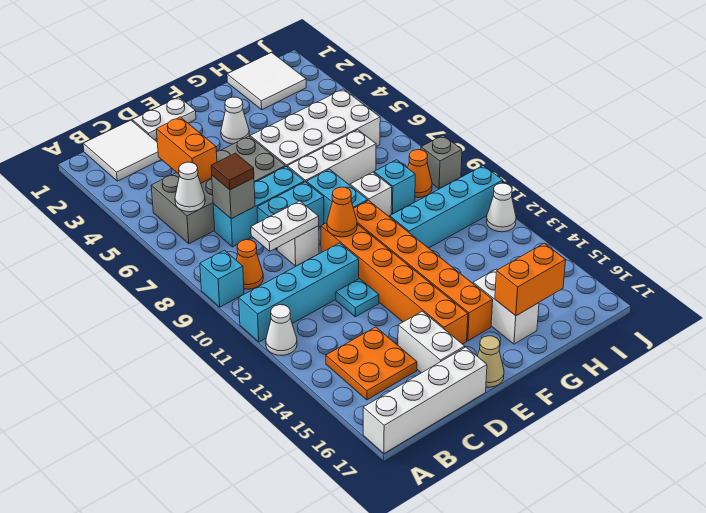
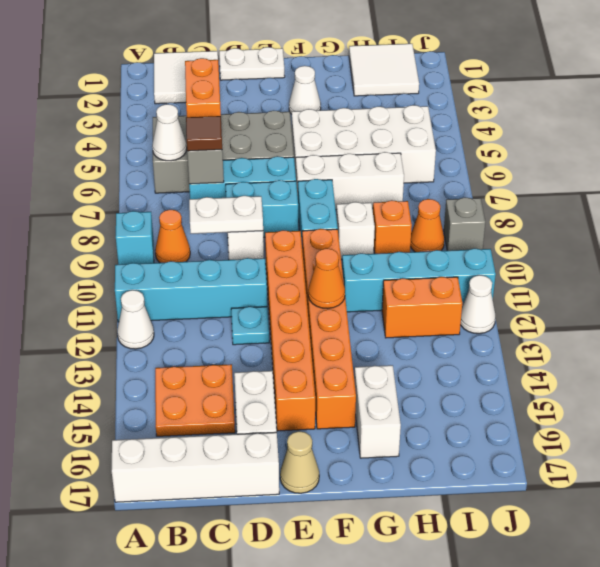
orange 1x1 cone [327,187,357,237] -> orange 1x1 cone moved to [308,248,345,309]
orange 1x2 brick [495,243,566,316] -> orange 1x2 brick moved to [382,277,462,338]
cyan 1x1 brick [374,160,415,214] -> orange 1x1 brick [373,200,412,254]

